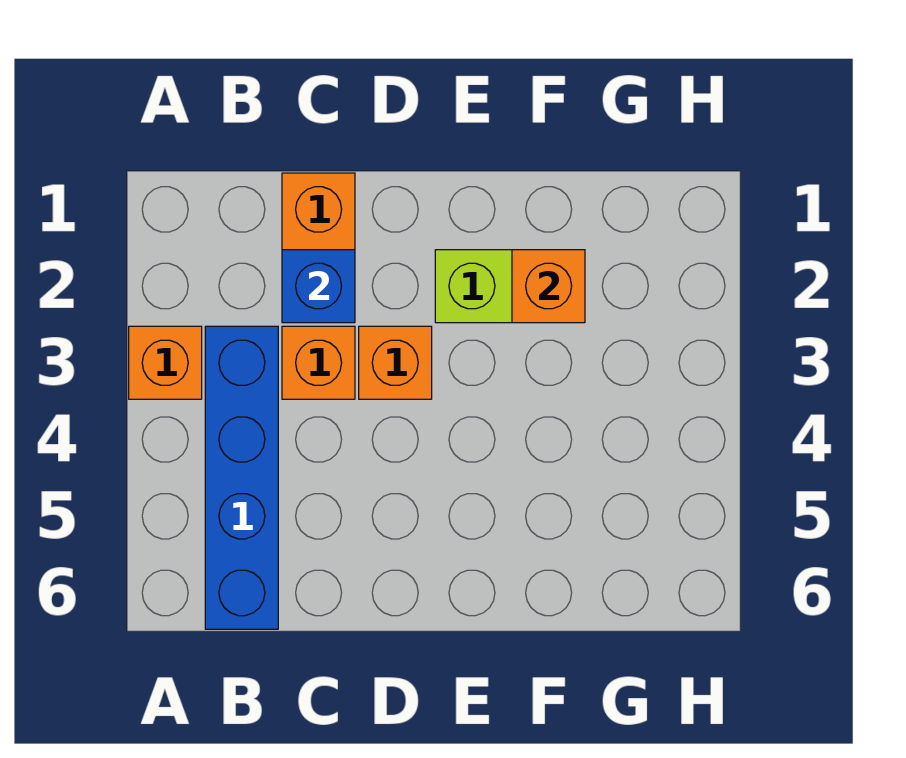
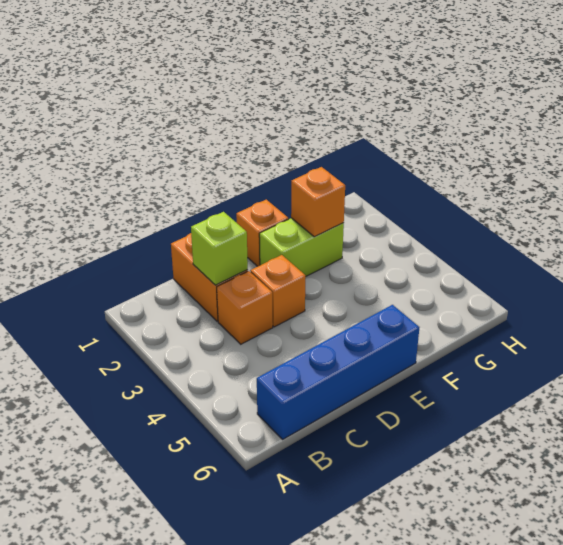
orange 1x1 brick [129,326,202,399] -> orange 1x1 brick moved to [236,200,288,266]
blue 1x4 brick [205,326,278,629] -> blue 1x4 brick turned to [257,305,419,439]
blue 1x1 brick [282,250,355,323] -> lime 1x1 brick [191,212,248,285]

